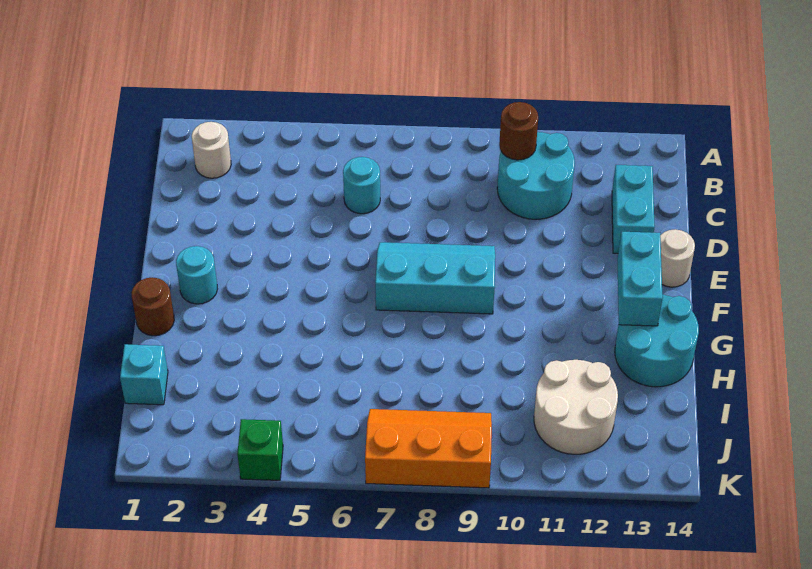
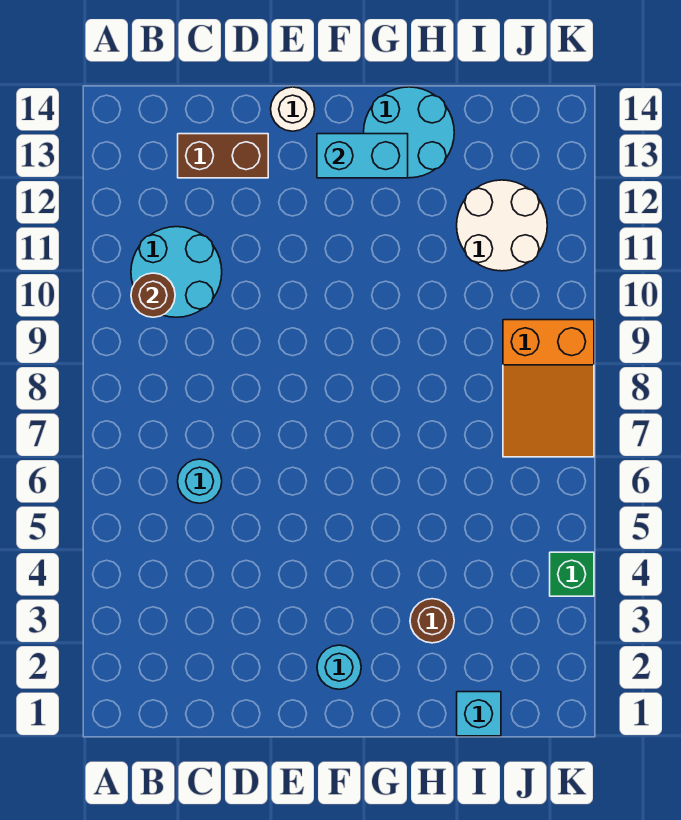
white 1x1 round brick [192,122,231,178] -> none
cyan 1x2 brick [612,165,655,253] -> brown 1x2 brick [178,134,268,178]
cyan 2x3 slope [375,242,495,314] -> none
brown 1x1 round brick [132,277,174,336] -> brown 1x1 round brick moved to [410,599,454,643]
orange 2x3 slope [365,409,492,488] -> orange 2x3 slope turned to [503,320,594,457]

